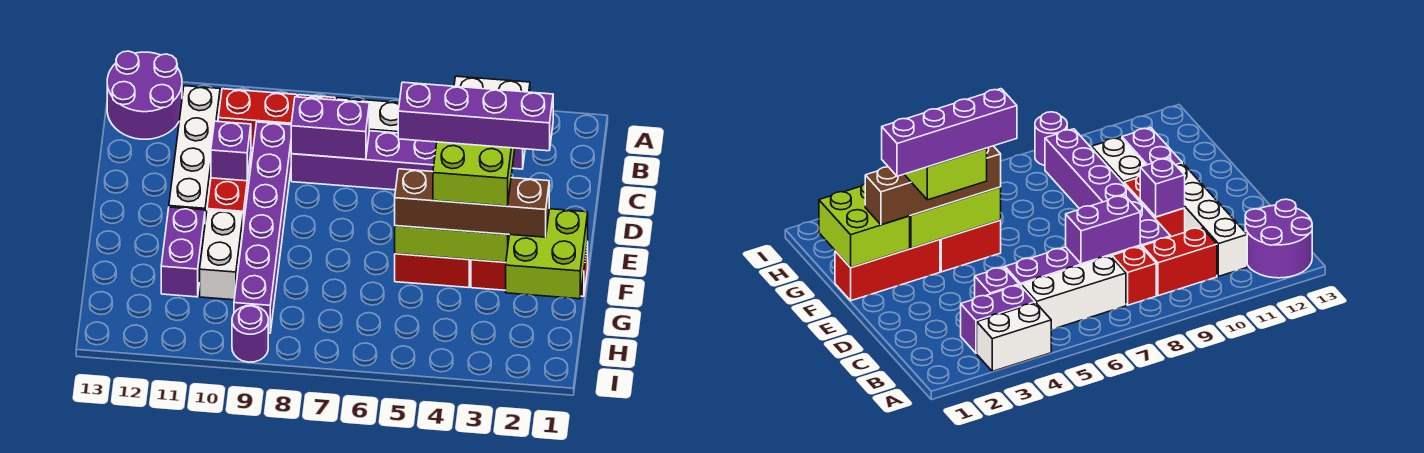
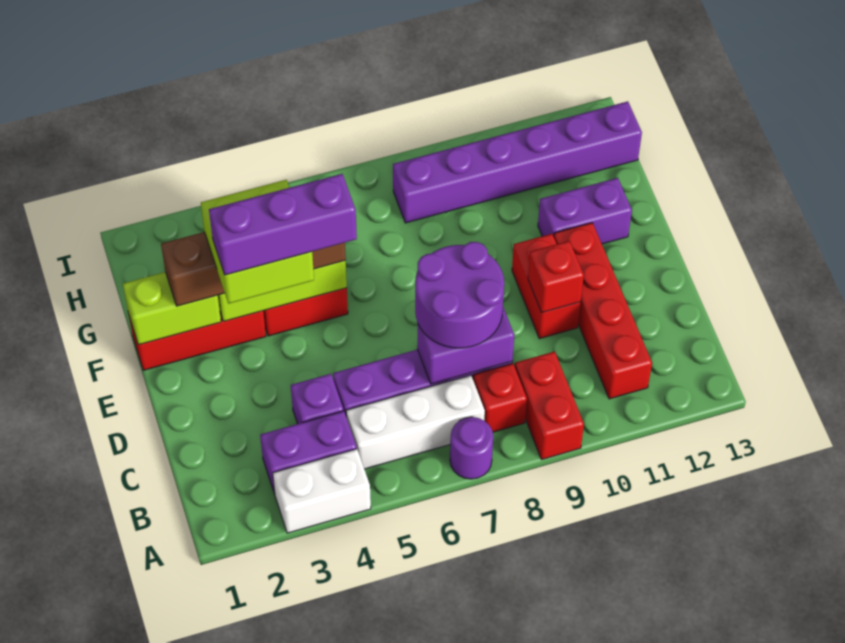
purple 2x2 round brick [107,51,182,139] -> purple 2x2 round brick moved to [415,242,504,348]
red 1x2 brick [218,89,297,148] -> red 1x2 brick turned to [515,351,584,460]
white 1x4 brick [169,86,220,221] -> red 1x4 brick [554,223,652,399]
purple 1x6 brick [234,122,291,333] -> purple 1x6 brick turned to [393,101,642,223]
purple 1x1 brick [211,121,251,181] -> red 1x1 brick [528,241,584,313]
purple 1x4 brick [398,82,553,151] -> purple 1x3 brick [209,174,357,275]
lime 2x2 brick [506,209,588,299] -> lime 1x2 brick [123,272,221,345]
white 1x2 brick [200,210,243,300] -> none
purple 1x2 brick [161,207,205,297] -> purple 1x2 brick turned to [538,178,632,244]
purple 1x1 round brick [232,306,268,362] -> purple 1x1 round brick moved to [450,417,493,479]

